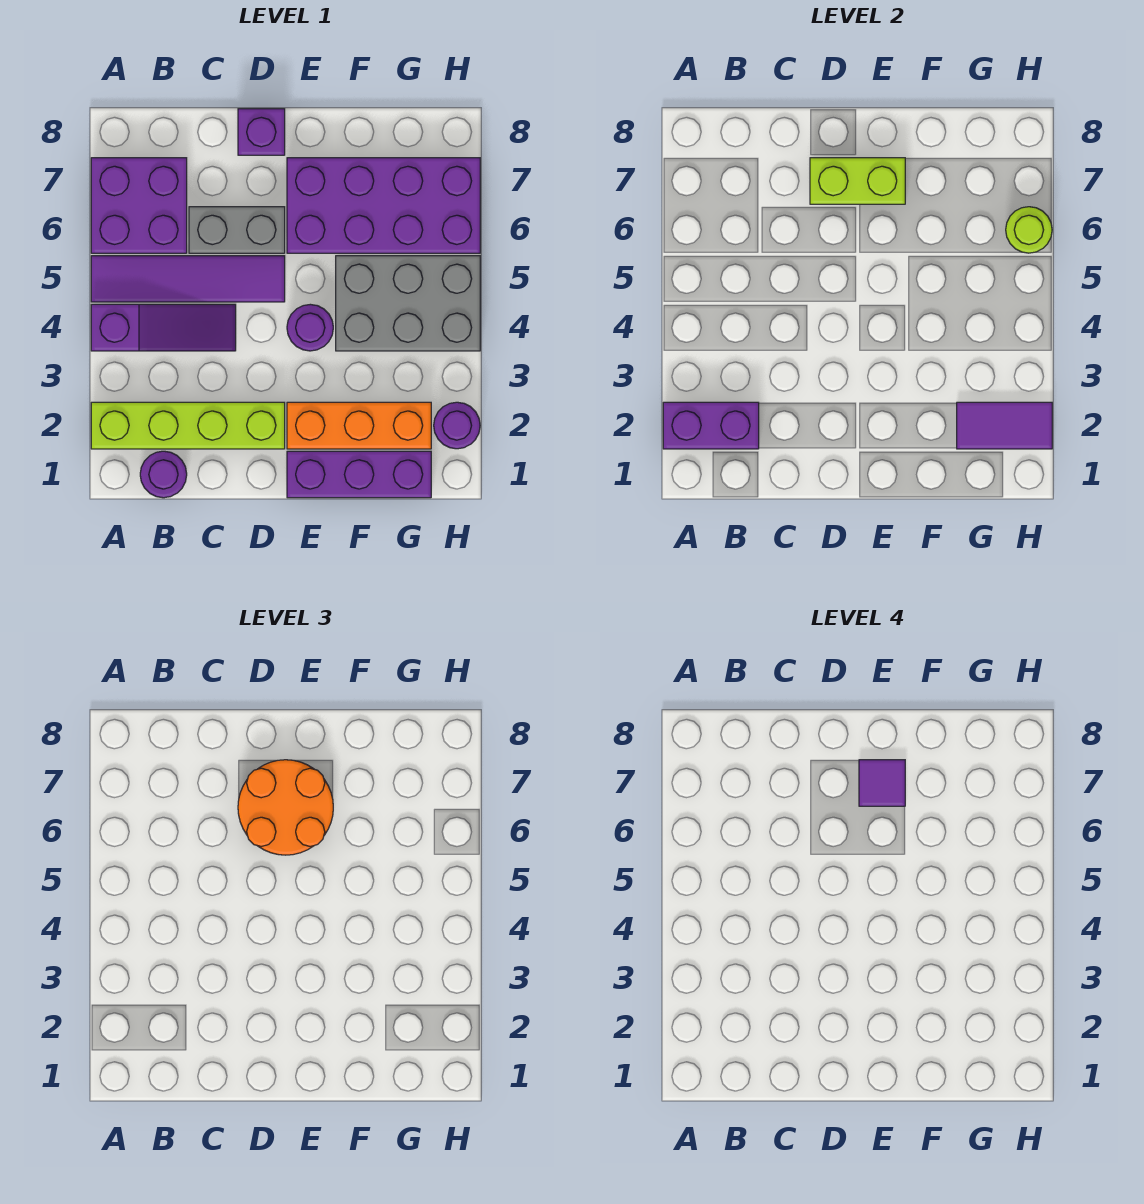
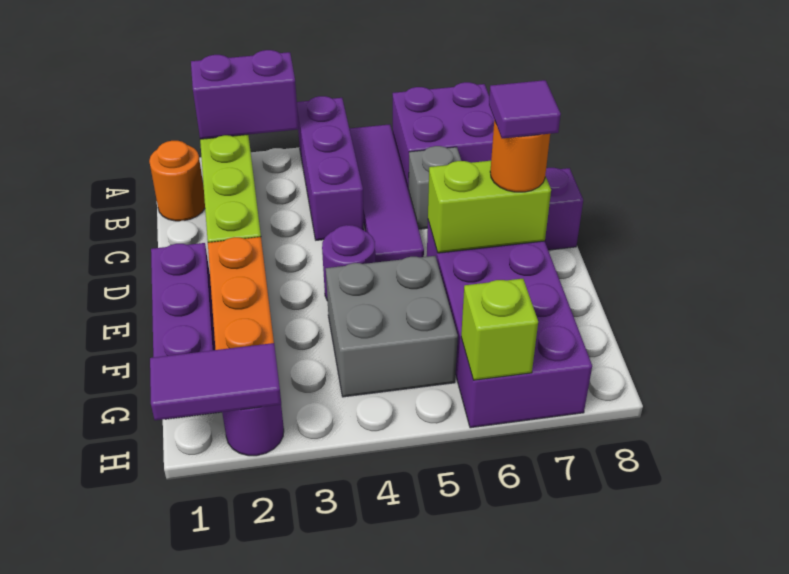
purple 1x2 brick [663,402,759,449] -> purple 1x2 brick turned to [191,50,299,139]
purple 1x3 slope [91,304,236,351] -> purple 1x3 brick [297,96,364,240]
purple 1x1 round brick [140,451,187,498] -> orange 1x1 round brick [149,141,205,221]
grey 1x2 brick [189,207,285,253] -> grey 1x1 brick [409,146,461,229]
orange 2x2 round brick [238,760,333,855] -> orange 1x1 round brick [490,120,550,192]
lime 1x2 brick [810,158,905,204] -> lime 1x2 brick turned to [428,161,551,253]
grey 2x3 brick [336,256,480,351] -> grey 2x2 brick [326,256,458,397]
purple 1x2 tile [957,402,1052,449] -> purple 1x2 tile turned to [150,343,281,420]
lime 1x1 round brick [1006,207,1052,253] -> lime 1x1 brick [461,279,538,380]

